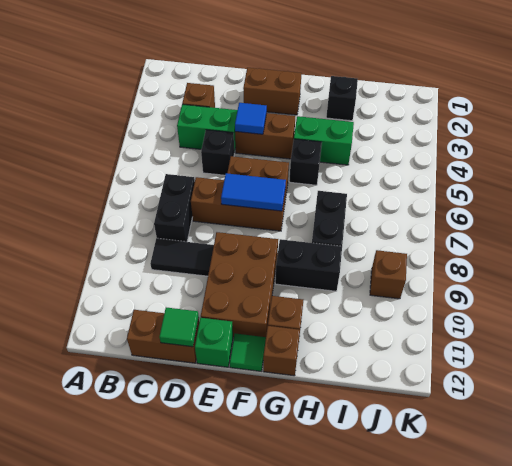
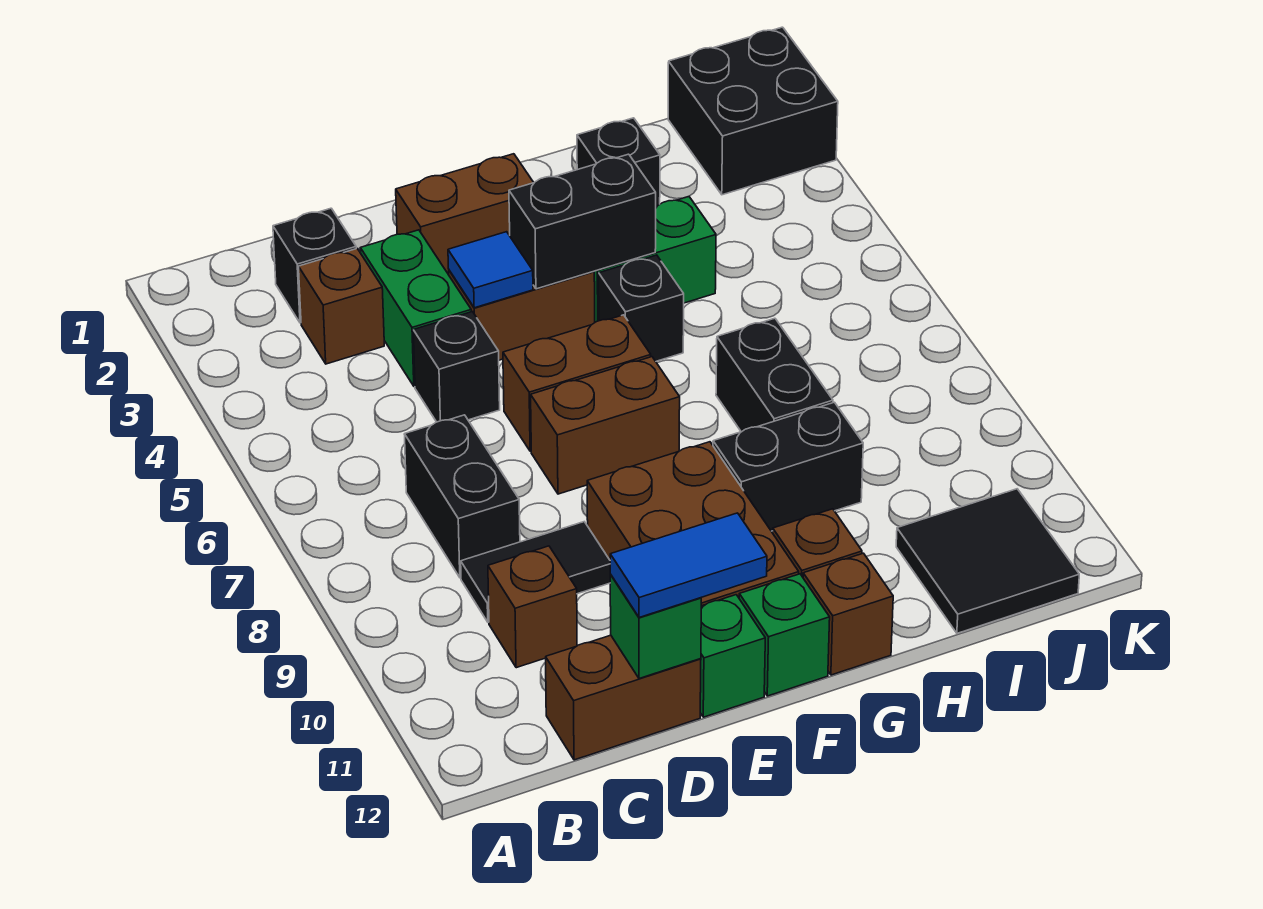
none -> black 1x1 brick [273,208,356,323]
green 1x2 brick [177,104,237,152] -> green 1x2 brick turned to [360,230,471,386]
brown 1x3 brick [191,177,285,231] -> brown 1x2 brick [531,357,680,494]
green 1x1 tile [159,308,199,347] -> green 1x1 brick [610,575,701,679]
blue 1x2 tile [221,173,286,211] -> blue 1x2 tile moved to [610,513,767,617]
none -> black 1x2 brick [509,154,656,289]
green 1x1 tile [230,333,266,371] -> green 1x1 brick [739,574,830,696]
none -> black 2x2 tile [896,489,1079,633]
none -> black 2x2 brick [668,27,838,195]
brown 1x1 brick [370,250,407,299] -> brown 1x1 brick moved to [488,546,577,668]

